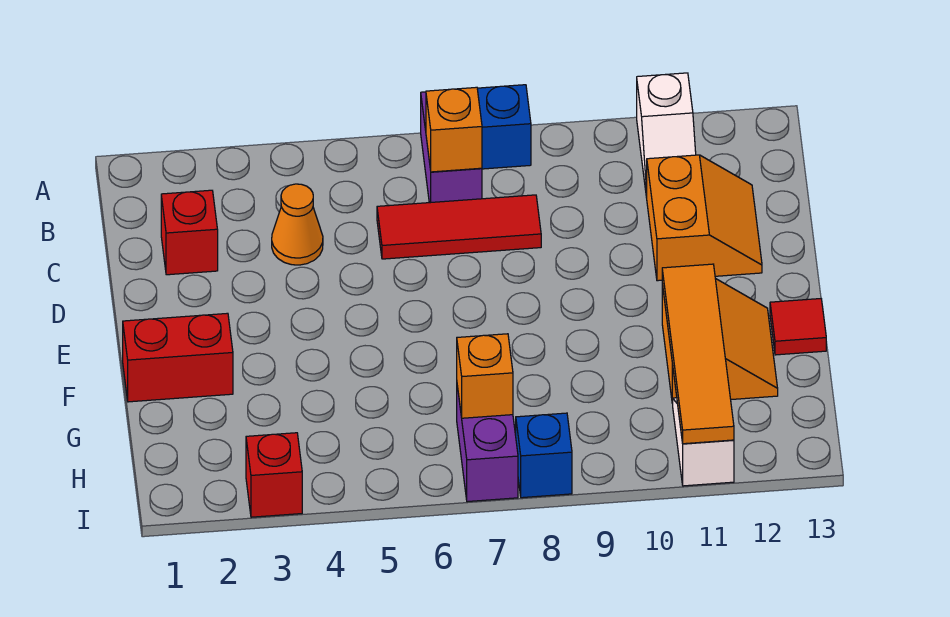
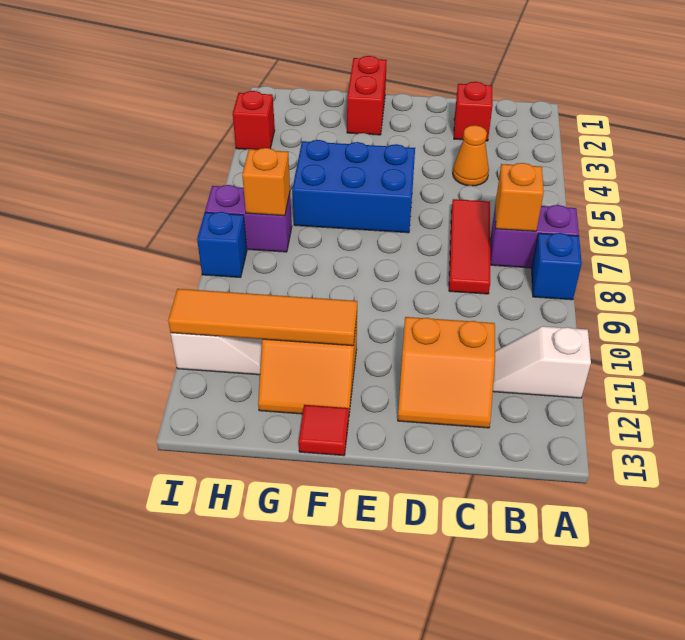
none -> blue 2x3 brick [292,140,415,233]

